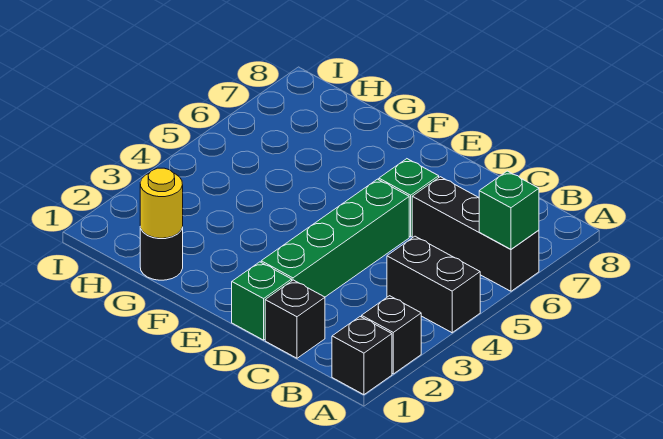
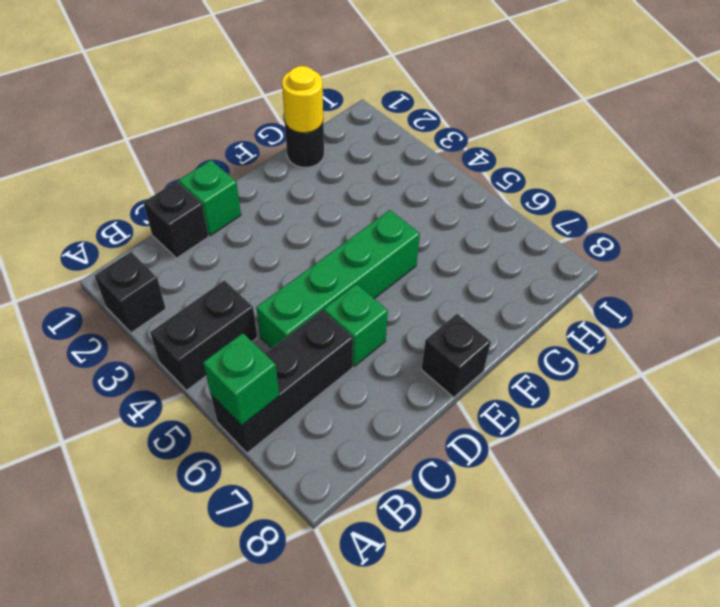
black 1x1 brick [332,317,392,395] -> black 1x1 brick moved to [421,314,491,398]
green 1x4 brick [261,179,409,297] -> green 1x4 brick turned to [256,210,420,348]

